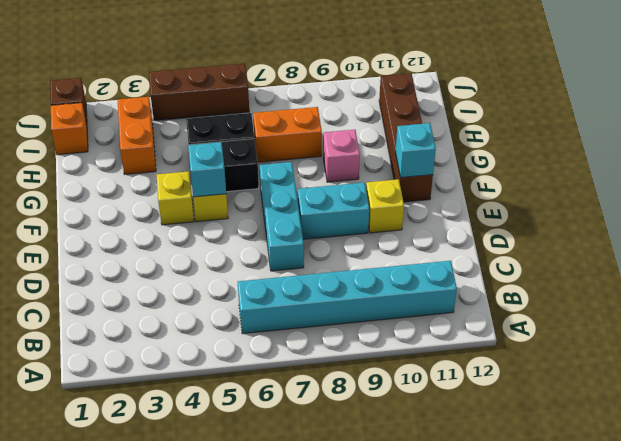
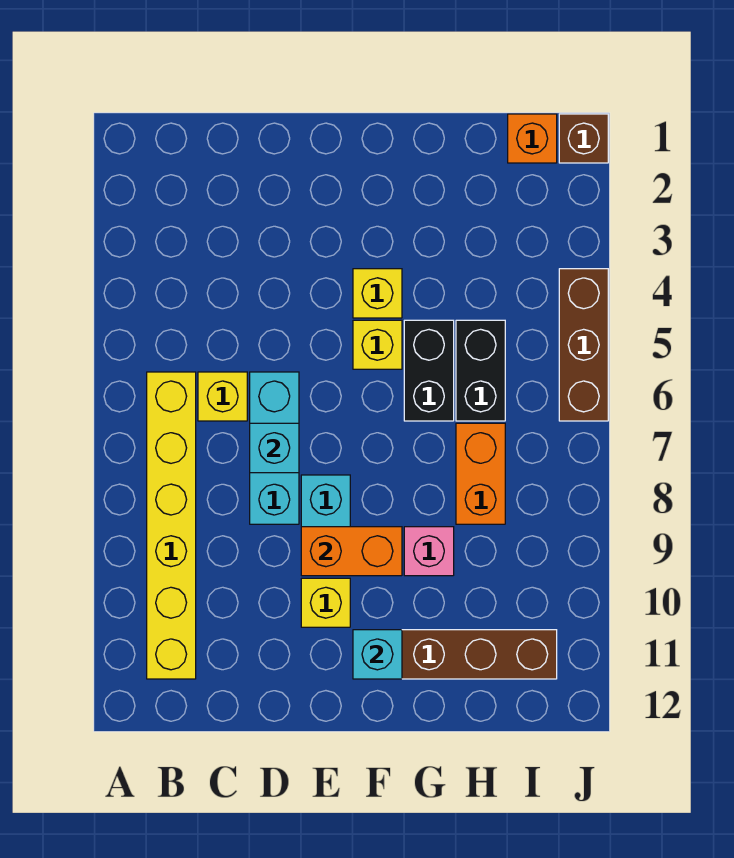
cyan 1x6 brick [238,261,457,334] -> yellow 1x6 brick [147,372,196,679]
none -> yellow 1x1 brick [198,372,247,421]
cyan 1x3 brick [260,162,304,271] -> cyan 1x3 brick turned to [250,372,299,524]
cyan 1x1 brick [188,142,226,197] -> cyan 1x1 brick moved to [250,423,299,473]
orange 1x2 brick [118,97,156,174] -> orange 1x2 brick moved to [301,527,402,576]

